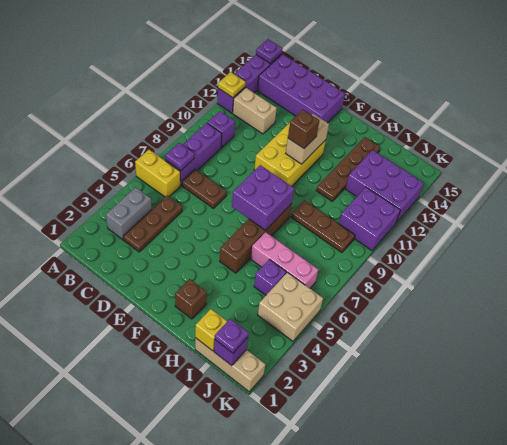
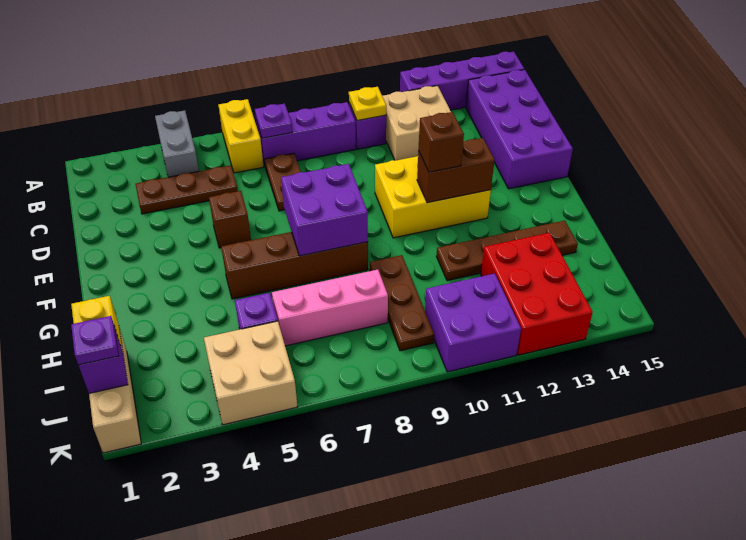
yellow 1x1 plate [218,72,245,98] -> yellow 1x1 plate moved to [349,87,386,121]
purple 1x1 plate [256,39,283,64] -> none
grey 1x2 brick [106,187,152,240] -> grey 1x2 brick turned to [155,110,199,177]
tan 1x2 brick [233,88,277,134] -> tan 2x2 brick [382,86,451,160]
tan 1x2 brick [286,114,329,164] -> brown 1x2 brick [417,138,494,203]
brown 1x1 brick [175,279,207,319] -> brown 1x1 brick moved to [209,191,251,248]
pink 1x3 brick [251,232,318,288] -> pink 1x3 brick turned to [272,270,388,346]
purple 2x3 brick [346,150,424,223] -> red 2x3 brick [481,233,593,355]

